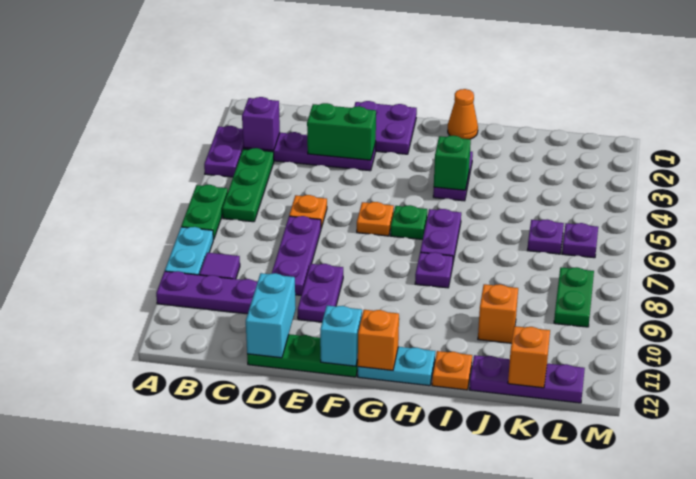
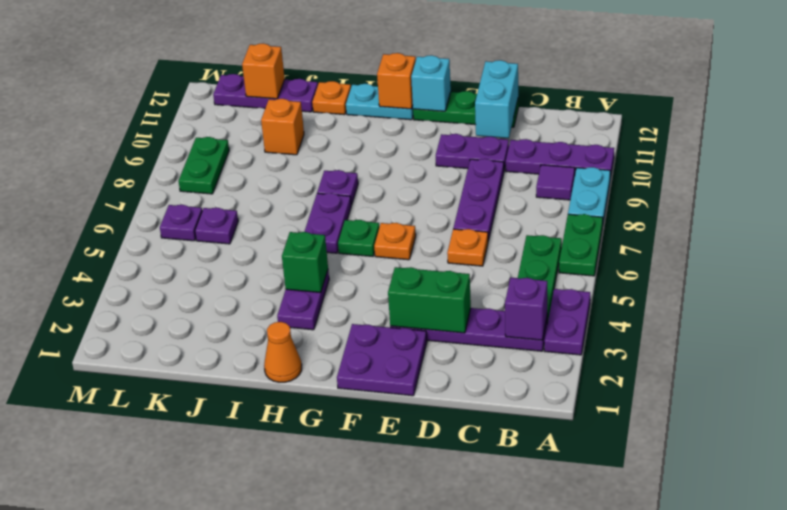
purple 1x2 plate [298,264,343,322] -> purple 1x2 plate turned to [436,134,509,170]

